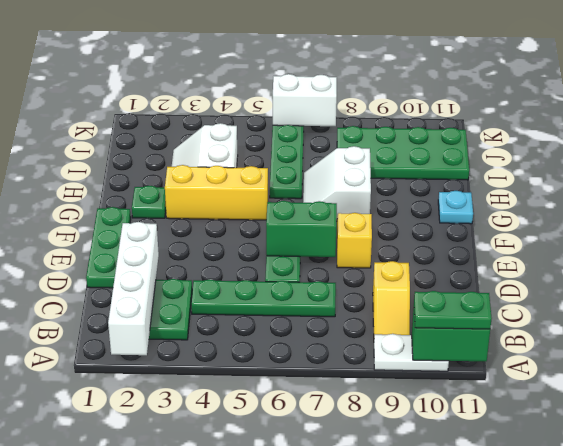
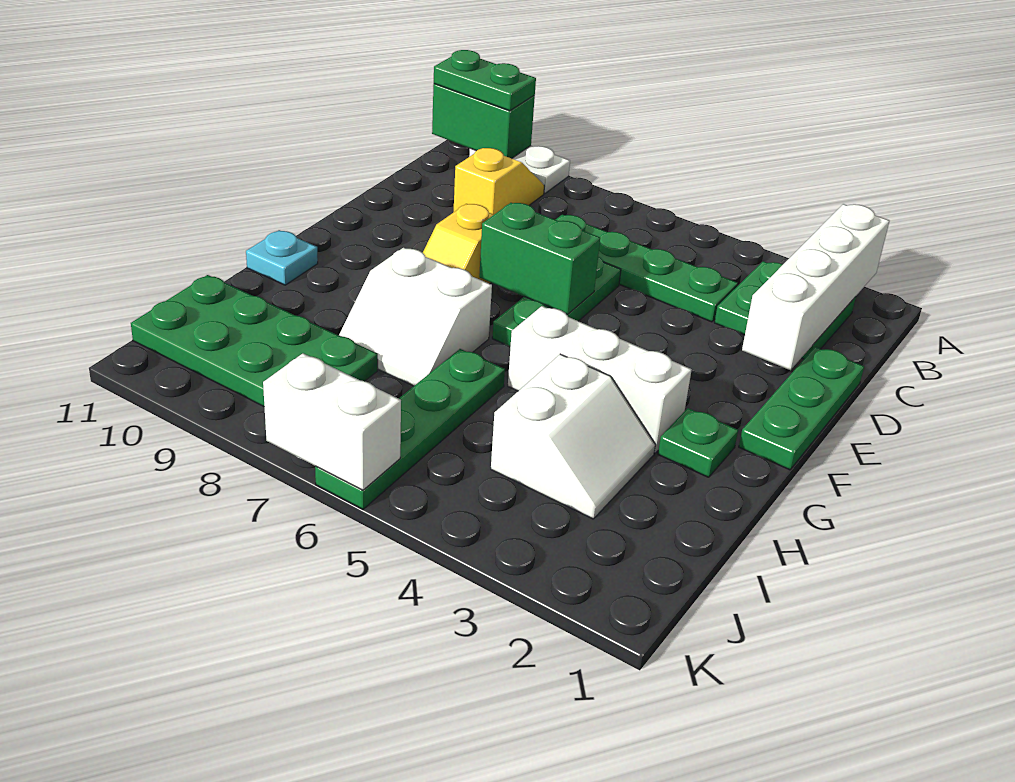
yellow 1x3 brick [165,165,268,220] -> white 1x3 brick [508,306,692,453]
white 2x2 slope [303,146,371,221] -> white 2x2 slope turned to [339,248,492,386]

